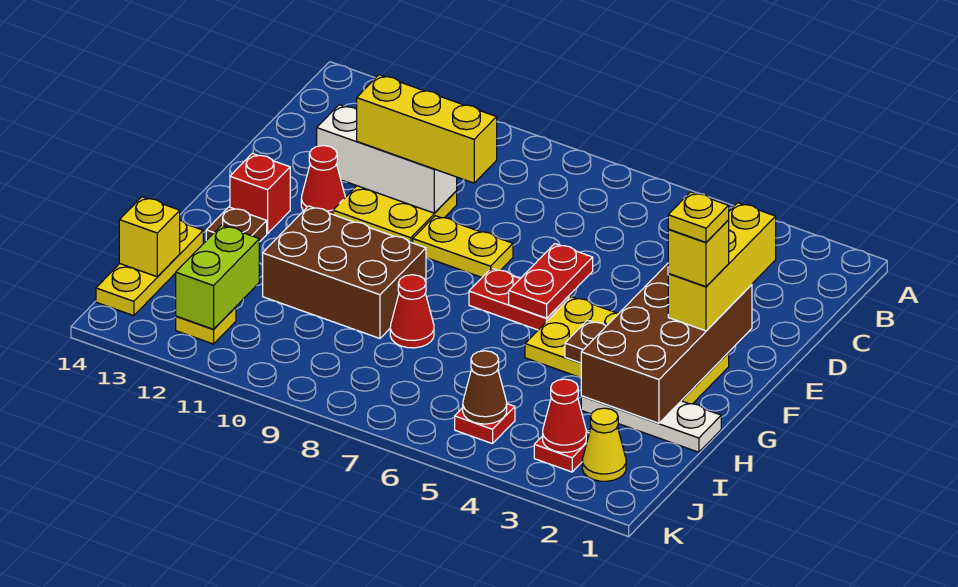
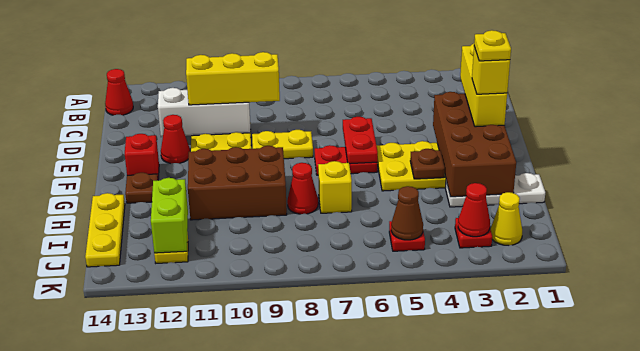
none -> red 1x1 cone [105,69,133,115]
yellow 1x1 brick [119,197,180,277] -> yellow 1x1 brick moved to [318,161,352,213]

